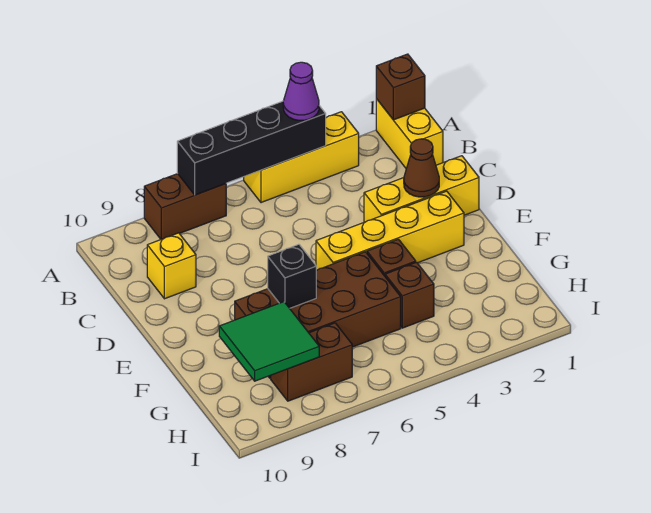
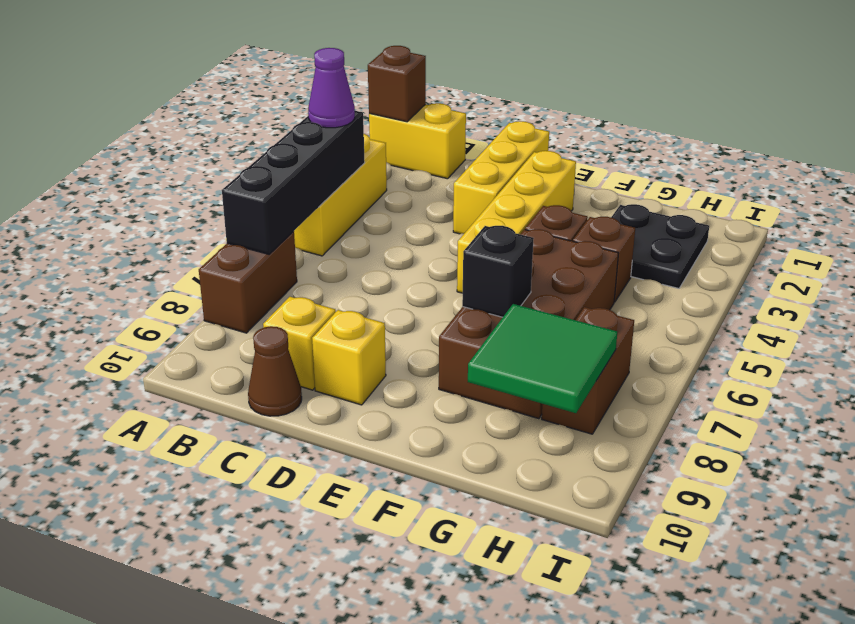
brown 1x1 cone [404,139,439,197] -> brown 1x1 cone moved to [248,326,302,416]
none -> yellow 1x1 brick [312,310,386,405]
none -> black 2x2 plate [611,204,709,288]

